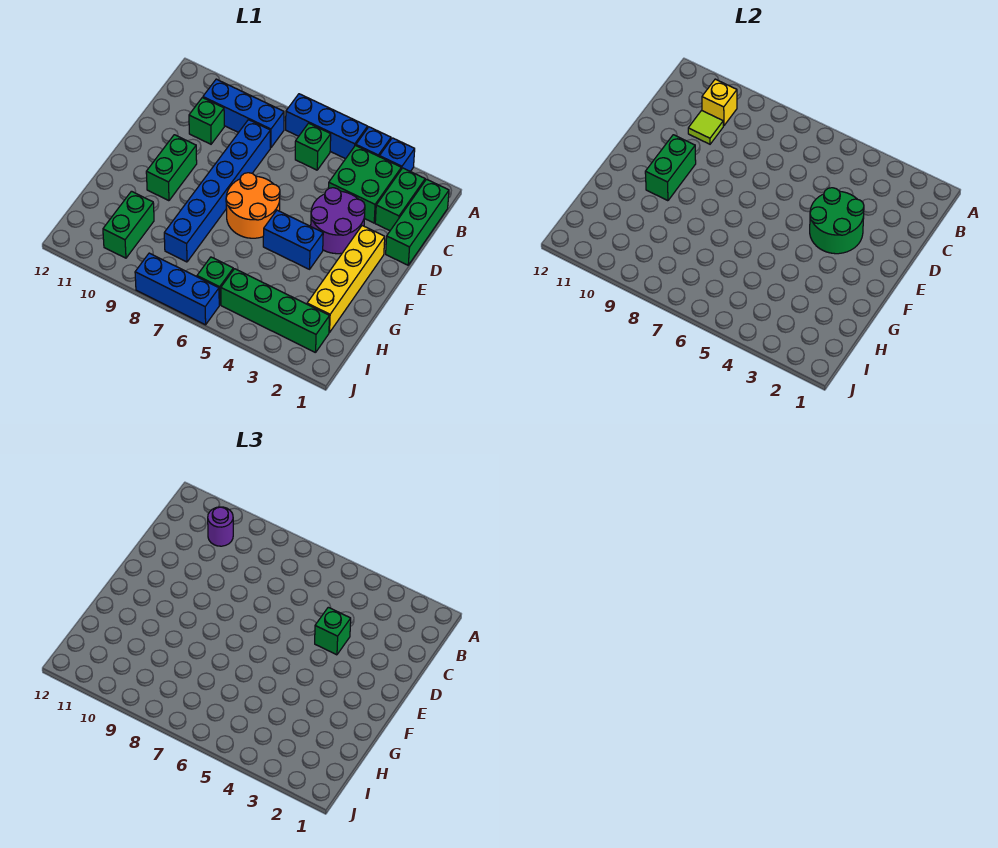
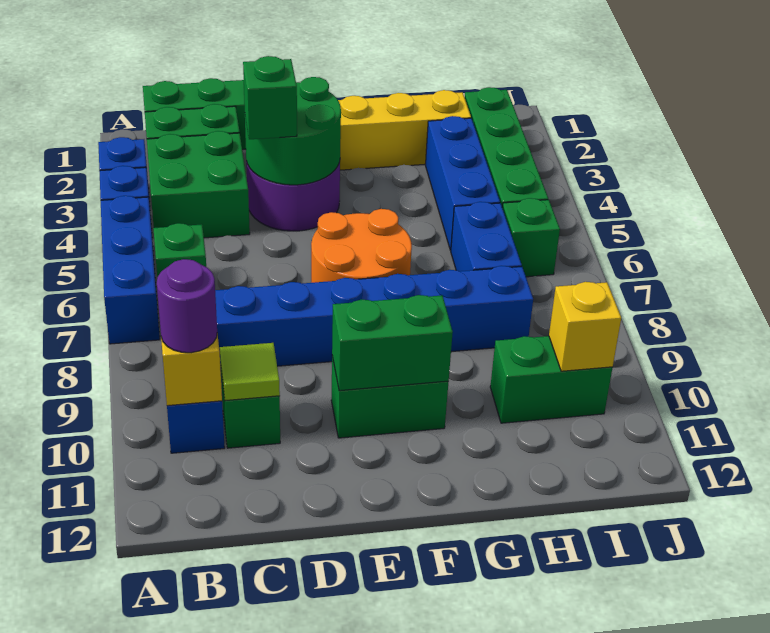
blue 1x2 brick [263,210,323,269] -> blue 1x2 brick moved to [451,202,522,271]
none -> yellow 1x1 brick [549,282,621,371]
blue 1x3 brick [135,253,219,325] -> blue 1x3 brick moved to [426,116,500,250]

